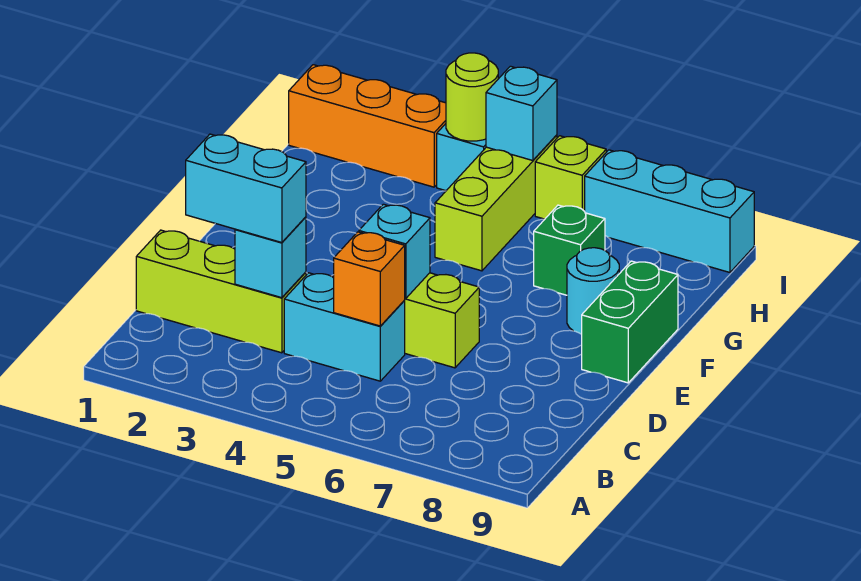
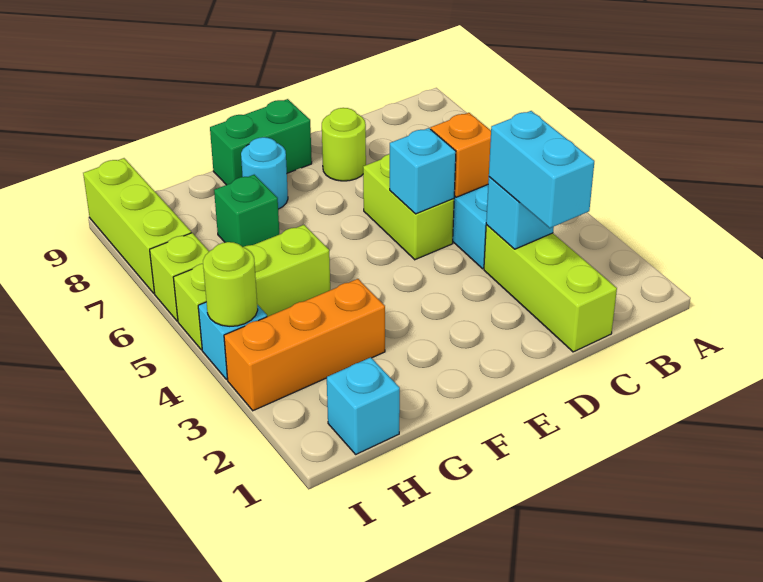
none -> lime 1x1 round brick [322,108,366,181]
orange 1x3 brick [289,65,446,187] -> orange 1x3 brick turned to [224,279,385,411]
cyan 1x1 brick [486,66,557,161] -> cyan 1x1 brick moved to [327,357,400,454]
cyan 1x3 brick [585,150,754,272] -> lime 1x3 brick [83,158,191,293]

